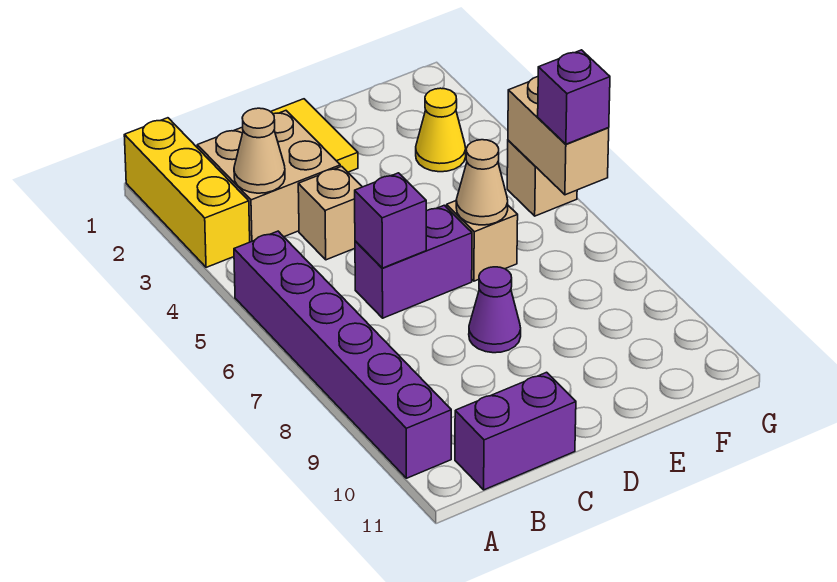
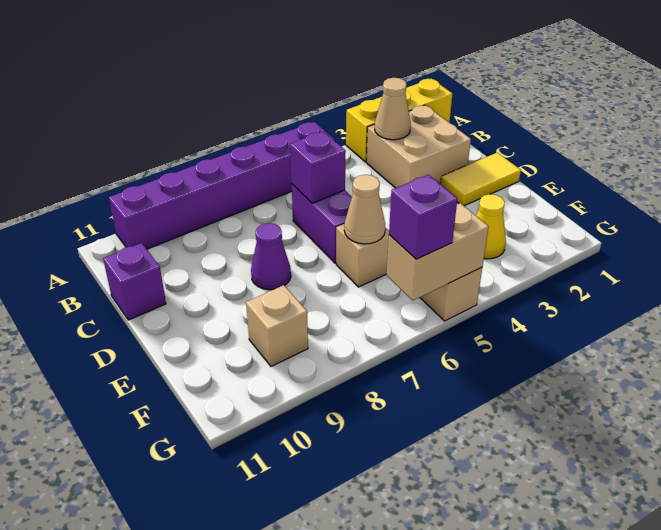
purple 1x2 brick [455,372,576,490] -> purple 1x1 brick [103,243,166,320]
tan 1x1 brick [298,166,362,260] -> tan 1x1 brick moved to [246,285,308,366]

